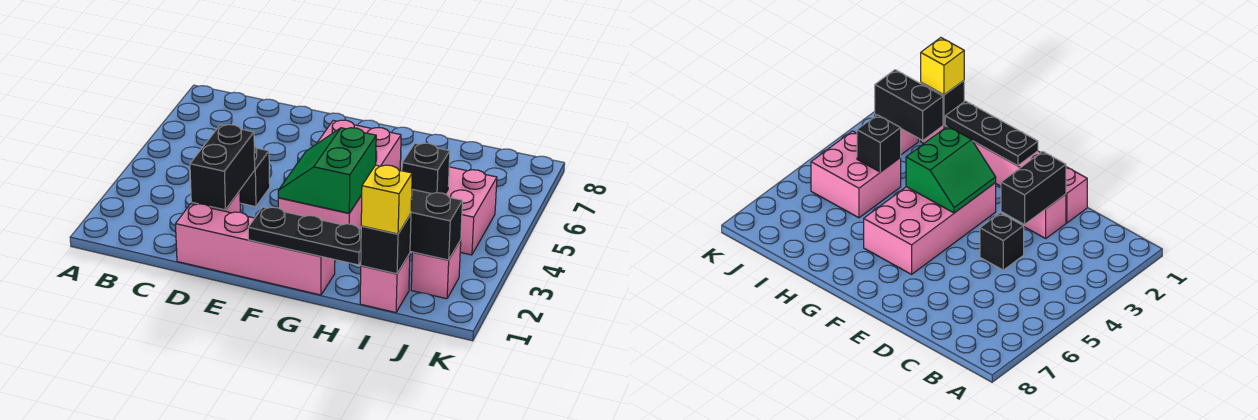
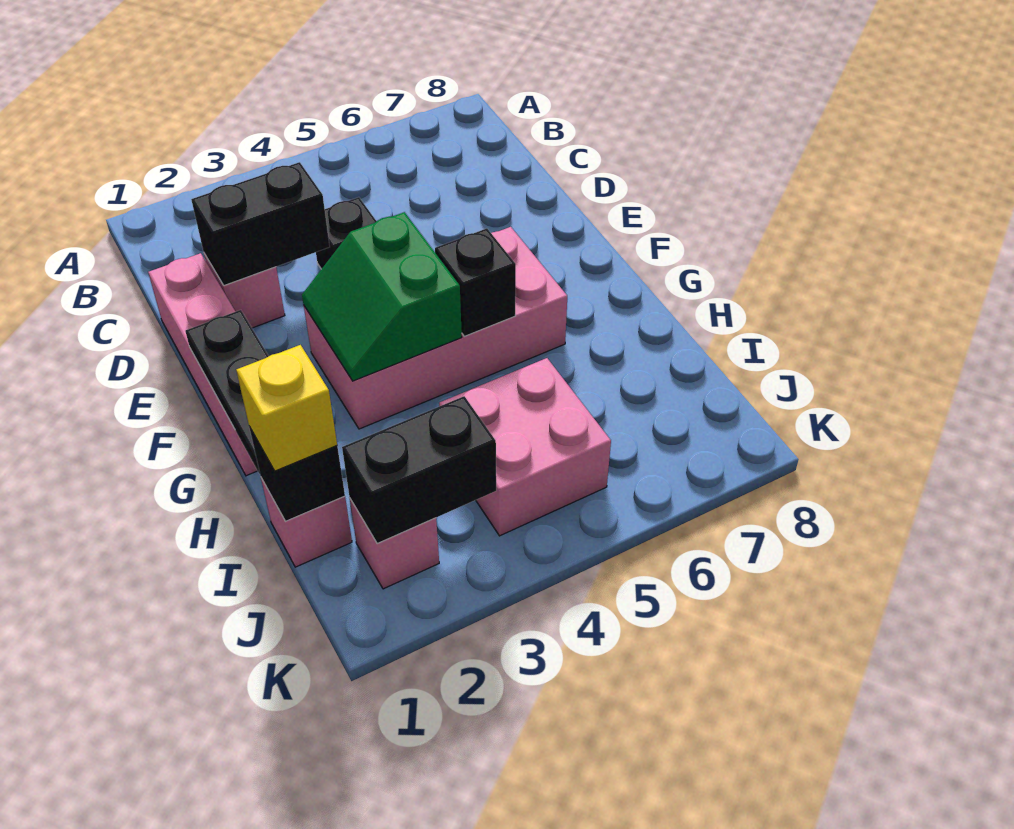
green 2x2 slope [278,128,376,213] -> green 2x2 slope turned to [302,212,462,381]
black 1x2 brick [410,189,462,260] -> black 1x2 brick turned to [342,396,496,544]
black 1x1 brick [402,143,450,194] -> black 1x1 brick moved to [435,228,516,336]

